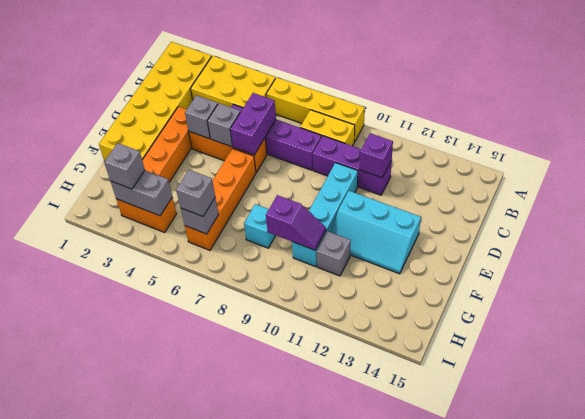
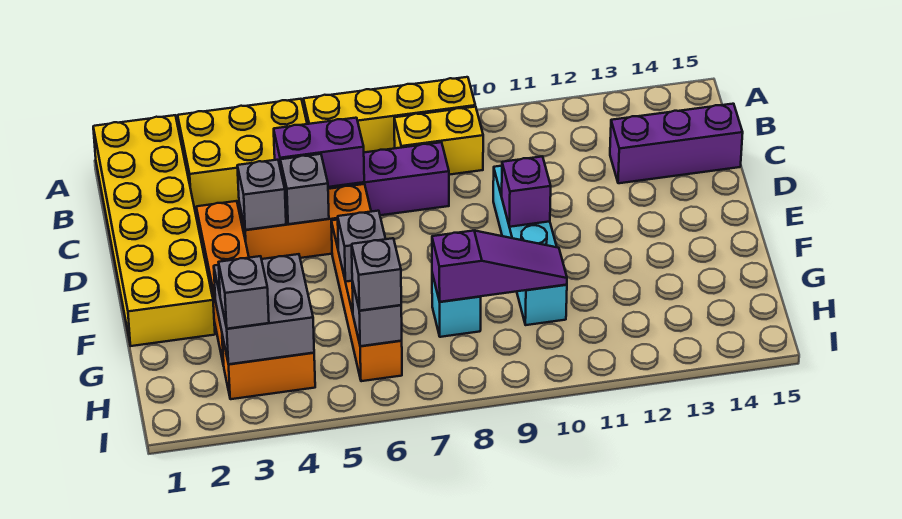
purple 1x2 brick [230,93,276,155] -> purple 1x2 brick turned to [274,118,364,187]
purple 1x3 brick [313,136,392,195] -> purple 1x3 brick moved to [610,104,743,183]
purple 1x1 brick [360,133,393,178] -> purple 1x1 brick moved to [502,156,551,227]
cyan 2x3 slope [331,191,421,274] -> none
purple 1x2 slope [266,195,326,250] -> purple 1x3 slope [432,231,567,302]
grey 1x1 brick [316,231,351,276] -> grey 1x1 brick moved to [338,211,385,282]
grey 1x2 brick [110,170,172,216] -> grey 2x2 brick [214,254,314,364]

